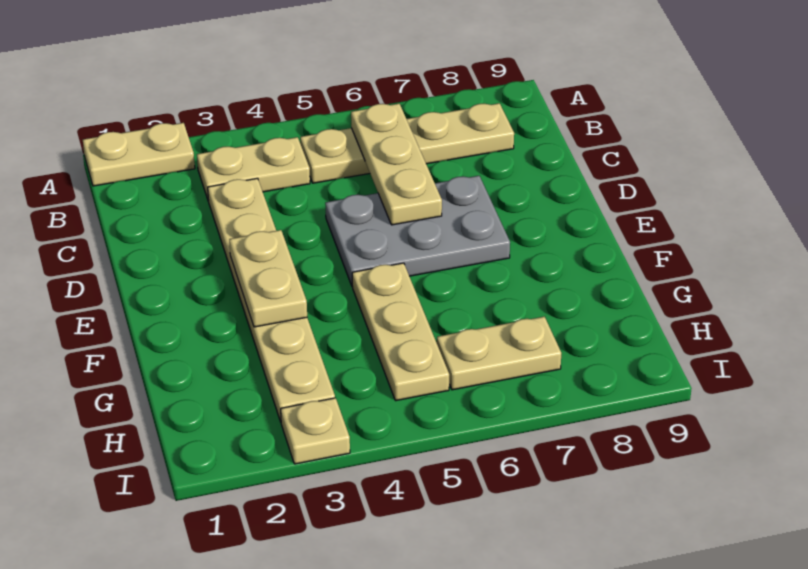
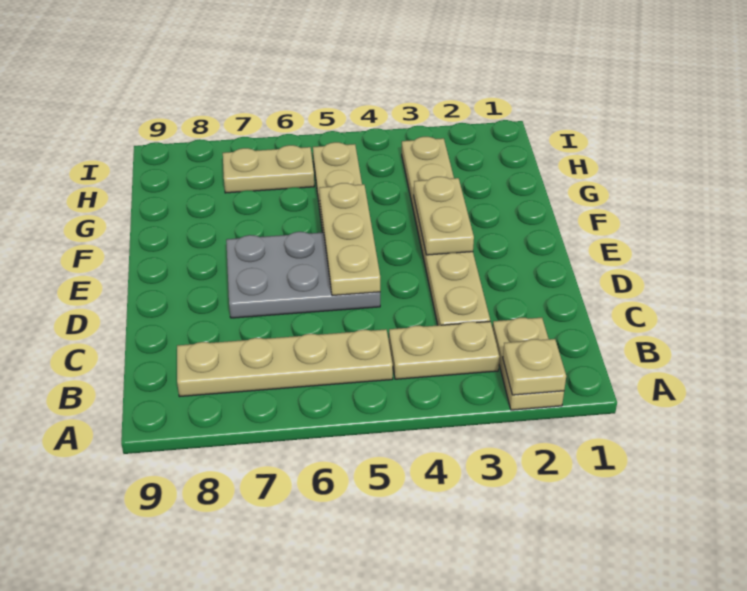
tan 1x2 plate [83,123,195,186] -> tan 1x2 plate turned to [493,318,564,410]
tan 1x3 plate [351,104,442,225] -> tan 1x3 plate moved to [319,183,380,296]
tan 1x1 plate [281,398,350,464] -> tan 1x1 plate moved to [503,339,566,395]

